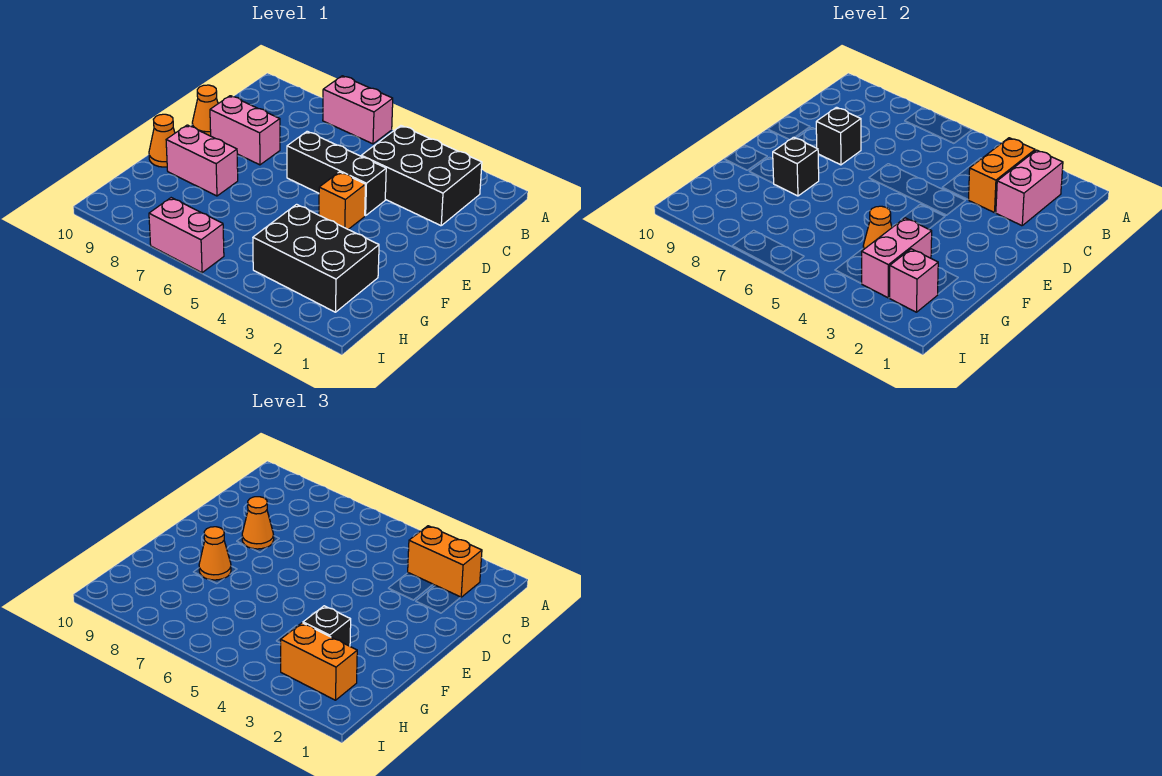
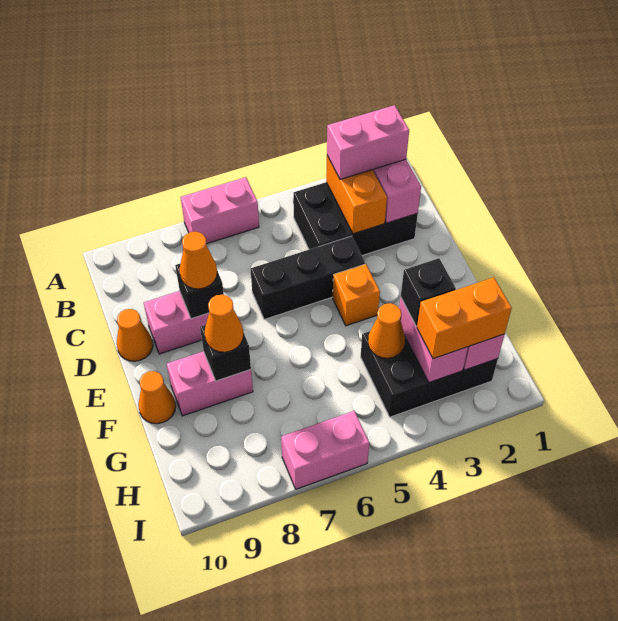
orange 1x2 brick [408,526,482,597] -> pink 1x2 brick [327,105,409,179]

